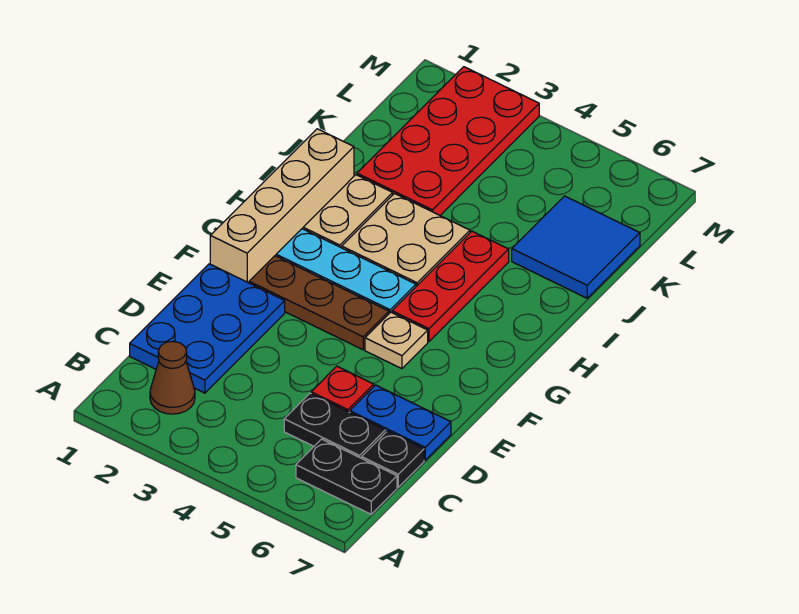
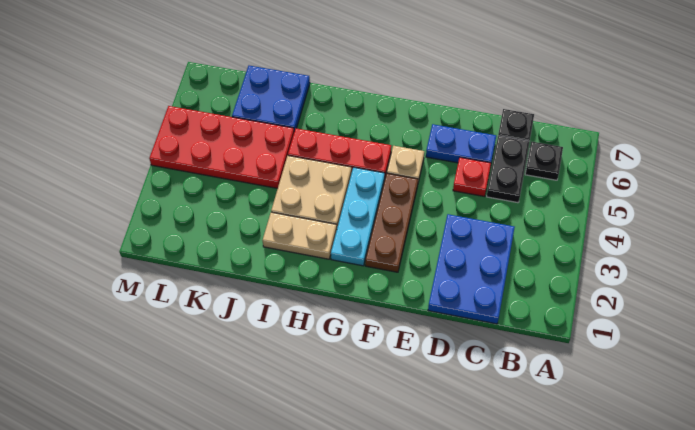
brown 1x1 cone [150,341,195,414] -> none
black 1x2 plate [296,439,397,514] -> black 1x1 plate [525,142,563,180]
blue 2x3 plate [130,264,285,393] -> blue 2x3 plate turned to [428,214,515,324]
blue 1x2 plate [350,385,451,460] -> blue 1x2 plate turned to [426,124,496,163]
tan 1x4 brick [210,129,354,283] -> none
red 2x4 plate [357,67,539,215] -> red 2x4 plate moved to [149,106,294,188]
blue 2x2 tile [512,196,640,298] -> blue 2x2 plate [232,66,310,131]

